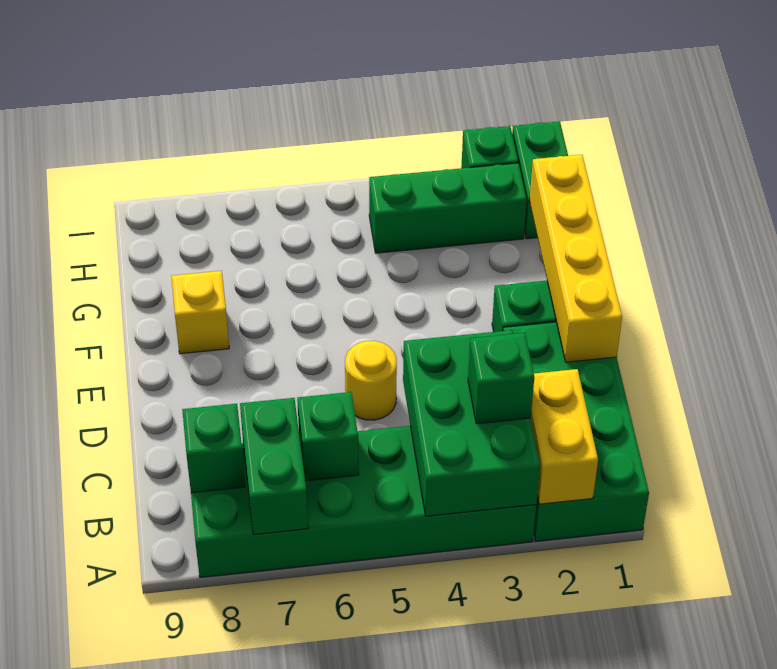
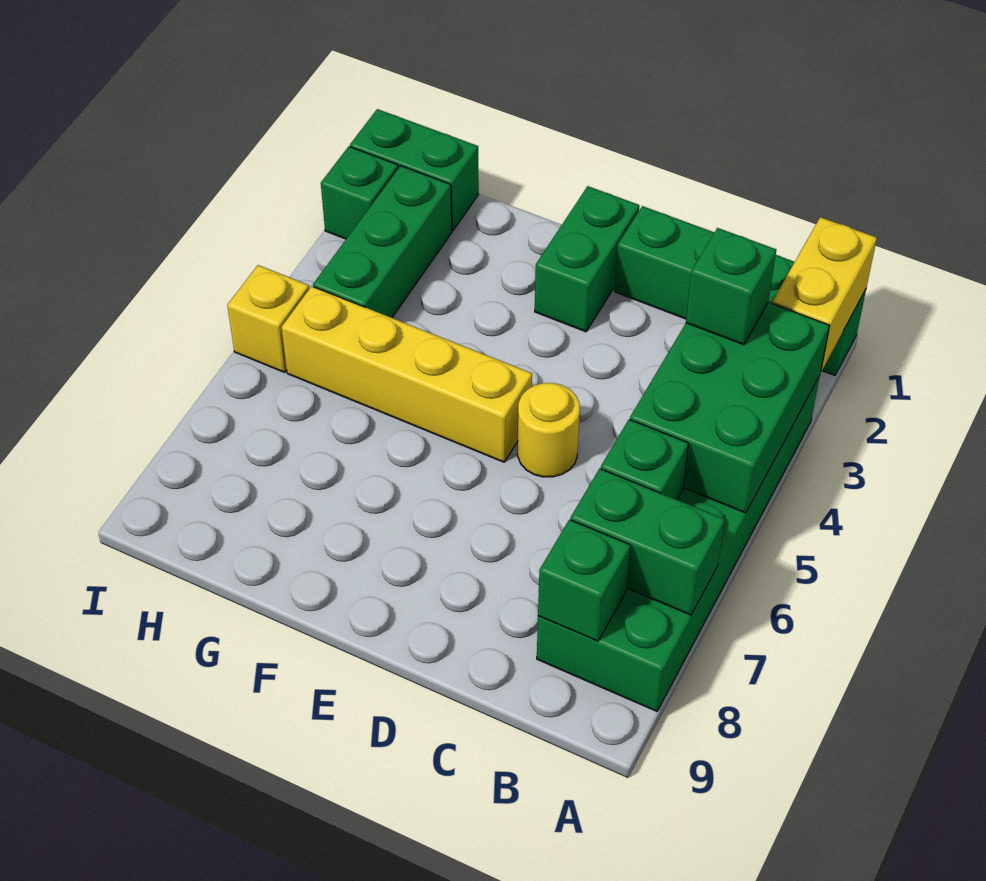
green 2x4 brick [503,322,649,541] -> green 1x4 brick [615,206,866,375]
yellow 1x2 brick [531,369,598,504] -> yellow 1x2 brick turned to [772,217,877,371]
green 2x3 brick [403,330,540,516] -> green 2x3 brick turned to [630,302,830,513]
yellow 1x4 brick [530,155,622,362] -> yellow 1x4 brick moved to [282,286,532,462]
yellow 1x1 brick [171,271,229,354] -> yellow 1x1 brick moved to [227,265,309,372]

